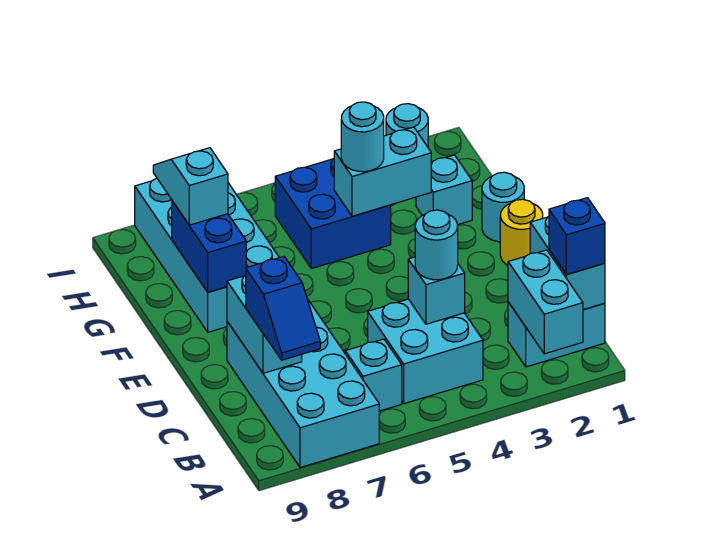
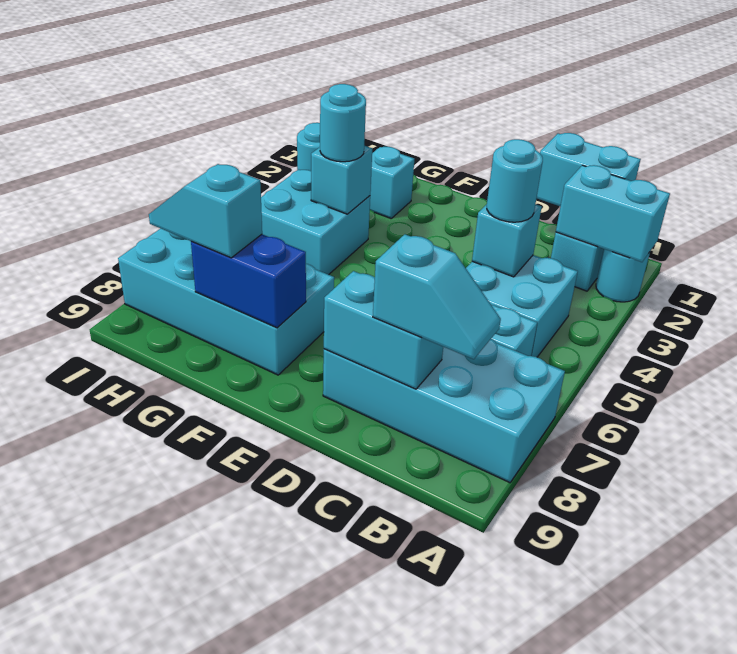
blue 1x1 brick [549,198,605,274] -> none
blue 1x2 slope [246,257,320,360] -> cyan 1x2 slope [373,234,501,359]
yellow 1x1 round brick [500,199,543,265] -> none
cyan 1x1 round brick [482,172,524,242] -> cyan 1x1 round brick moved to [596,249,650,302]
cyan 1x2 brick [334,127,431,216] -> cyan 1x1 brick [311,146,372,214]
blue 2x2 brick [275,159,391,269] -> cyan 2x2 brick [261,170,370,275]

